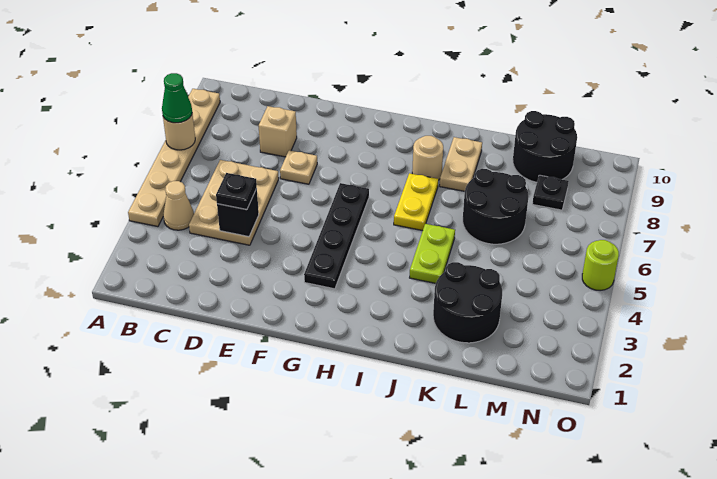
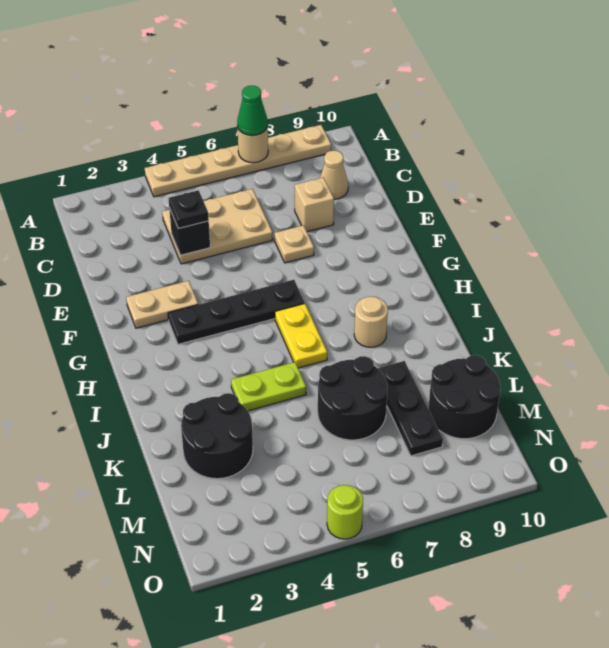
tan 1x1 cone [163,181,194,230] -> tan 1x1 cone moved to [320,151,348,199]
yellow 1x2 plate [394,173,438,231] -> yellow 1x2 plate turned to [275,304,327,368]
tan 1x2 plate [440,137,482,191] -> tan 1x2 plate moved to [126,281,198,328]
black 1x1 plate [532,175,569,210] -> black 1x3 plate [378,361,443,456]

